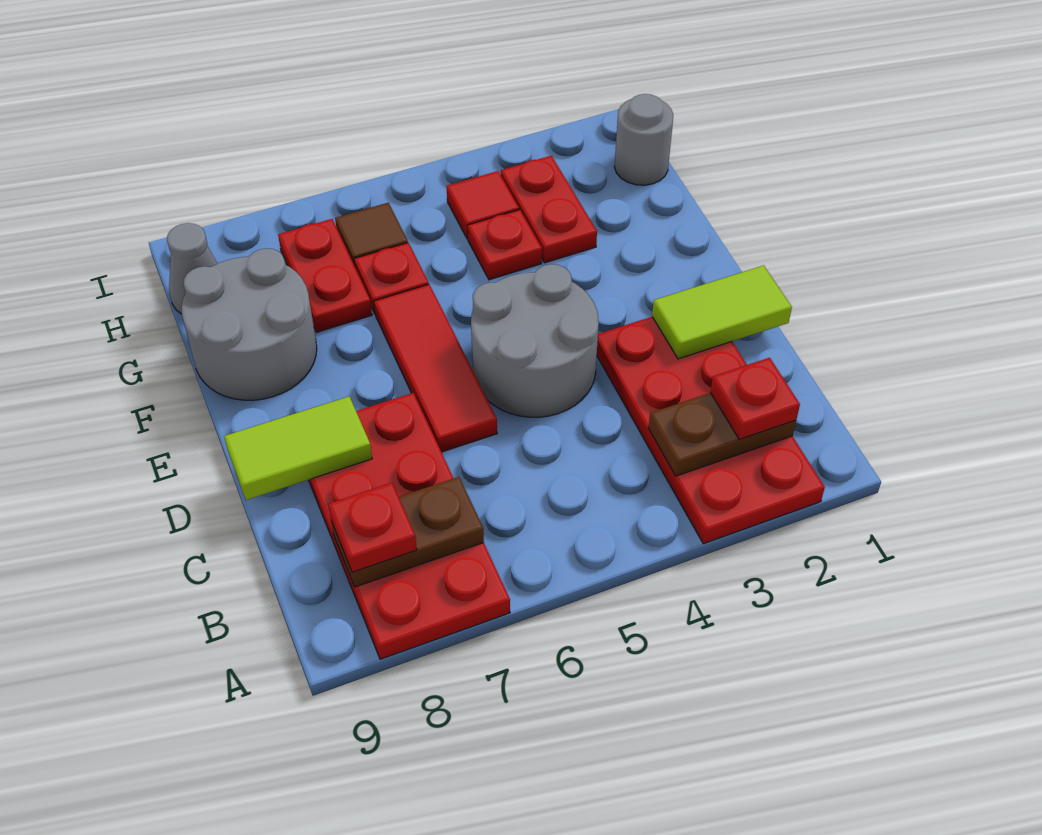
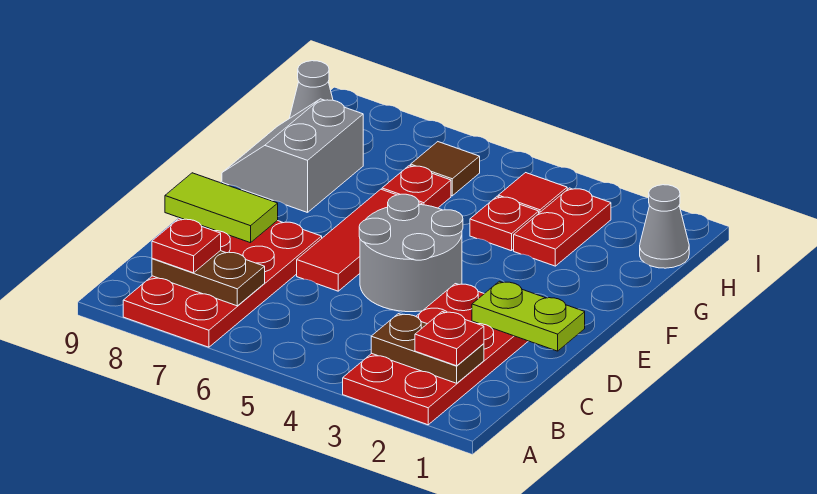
lime 1x2 tile [652,265,792,359] -> lime 1x2 plate [472,281,585,351]
grey 2x2 round brick [182,248,317,400] -> grey 2x2 slope [222,99,363,213]
red 1x2 plate [278,219,372,332] -> none
grey 1x1 round brick [614,94,673,185] -> grey 1x1 cone [640,185,689,268]

